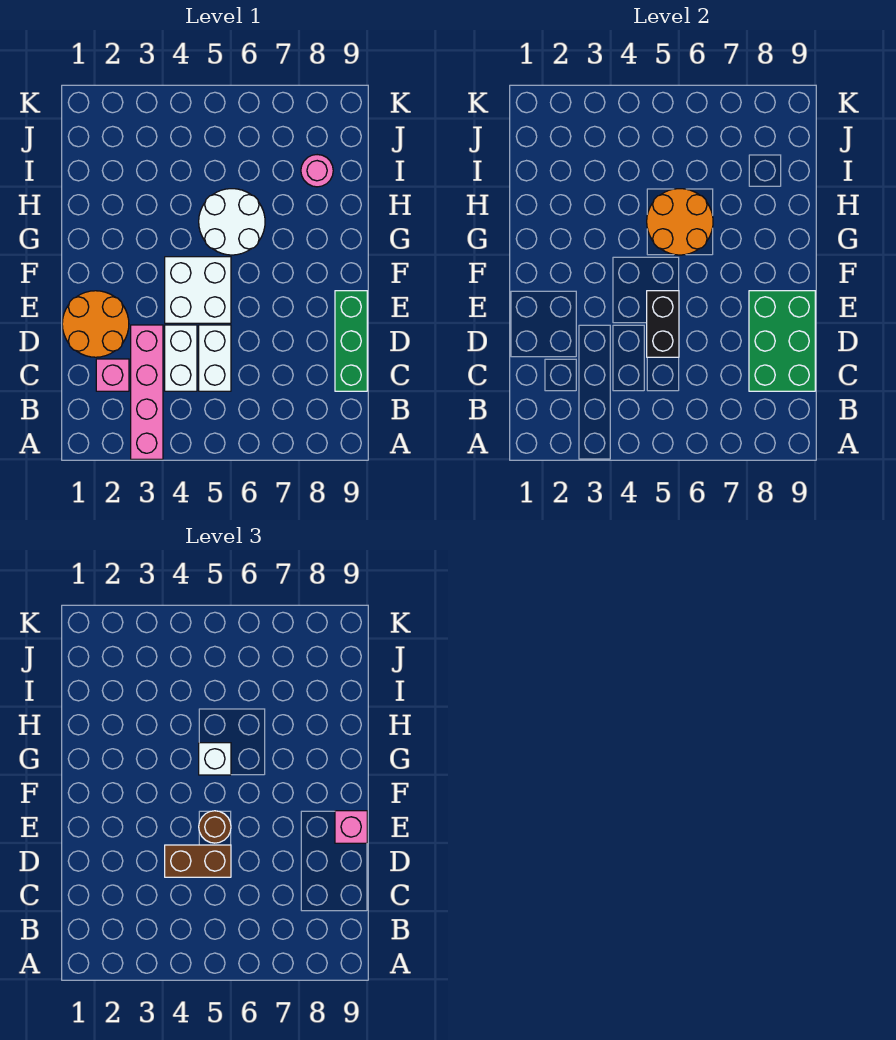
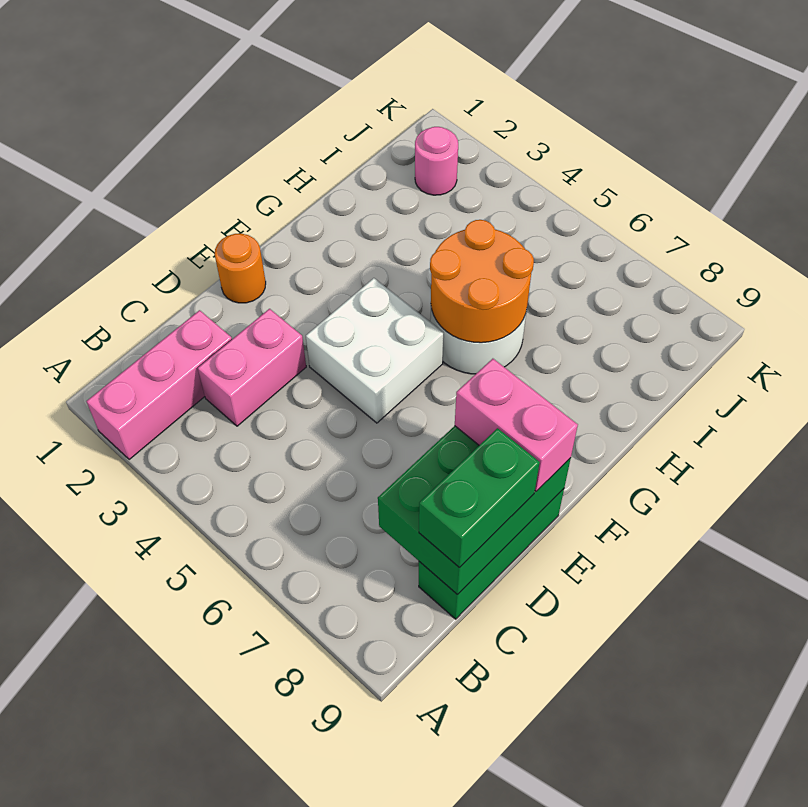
pink 1x4 brick [131,325,163,459] -> pink 1x2 brick [198,309,306,426]
pink 1x1 brick [96,359,129,391] -> pink 1x3 brick [87,310,232,460]
white 1x2 brick [165,325,197,391] -> none
white 1x2 brick [199,325,231,391] -> none
none -> green 1x2 brick [419,428,540,568]
orange 2x2 round brick [62,291,129,357] -> orange 1x1 round brick [215,234,266,303]
brown 1x2 brick [165,845,231,877] -> none
black 1x2 brick [647,291,679,357] -> none
brown 1x1 round brick [199,811,231,843] -> none
pink 1x1 brick [335,811,367,843] -> pink 1x2 brick [455,359,578,491]
white 1x1 brick [199,743,231,775] -> none
pink 1x1 round brick [301,155,333,187] -> pink 1x1 round brick moved to [415,127,458,195]

